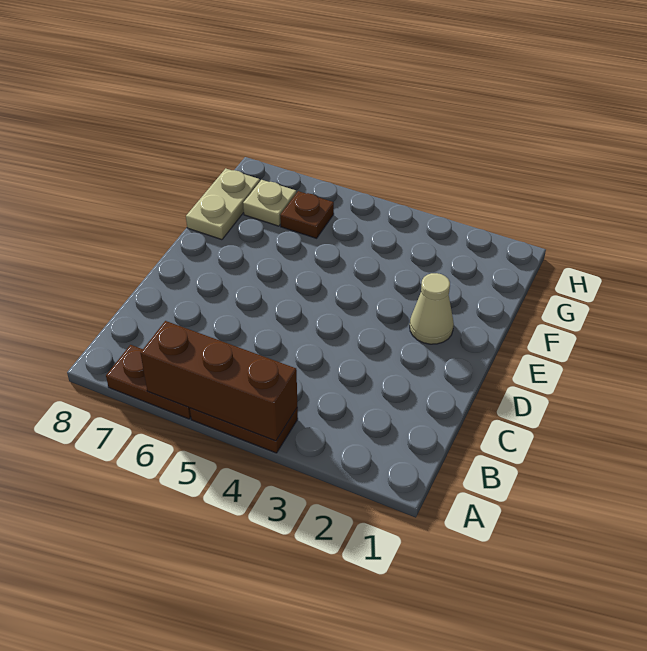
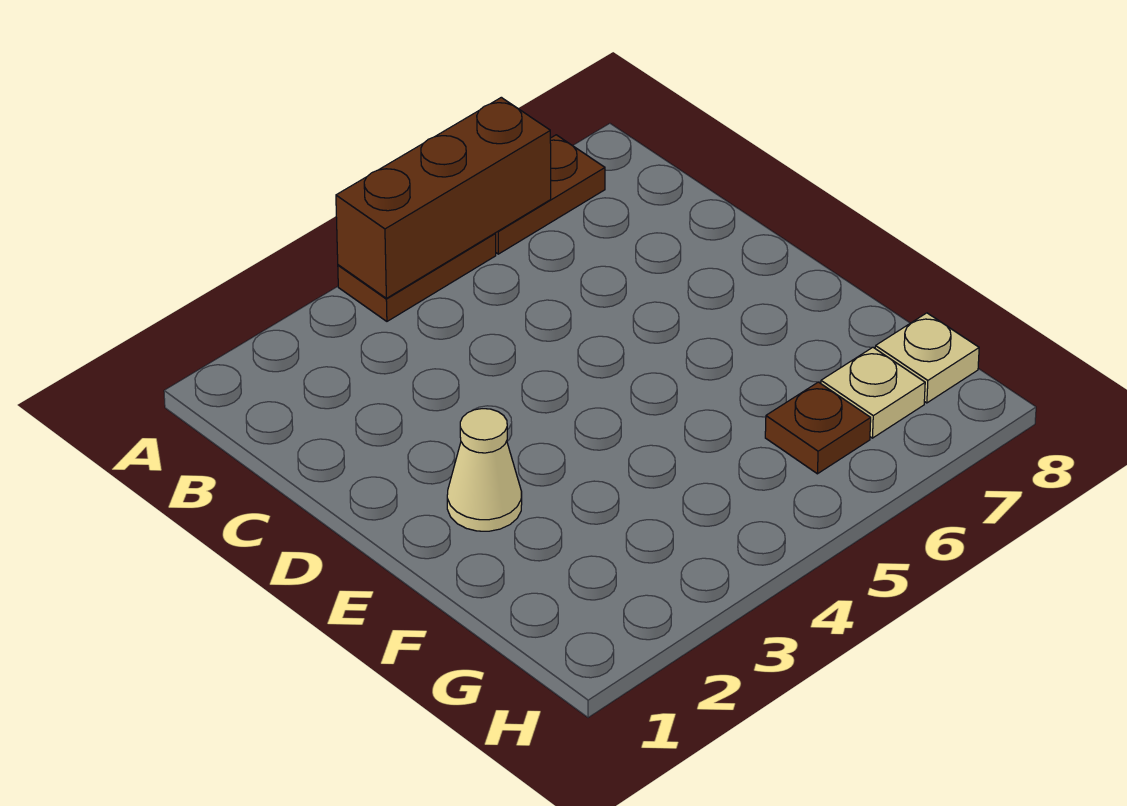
tan 1x2 plate [186,169,260,240] -> tan 1x1 plate [875,313,979,403]

